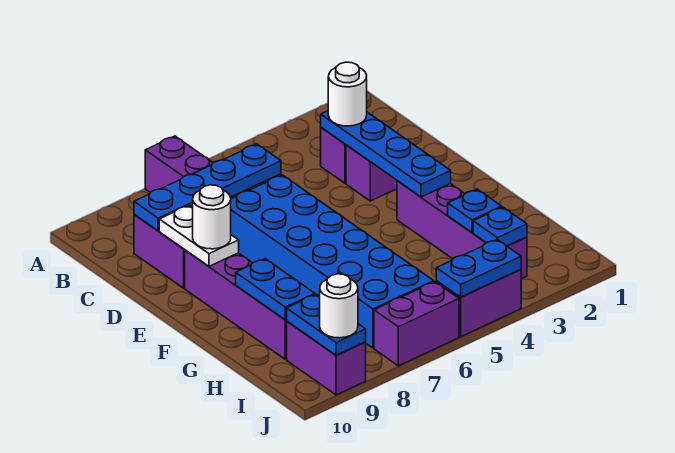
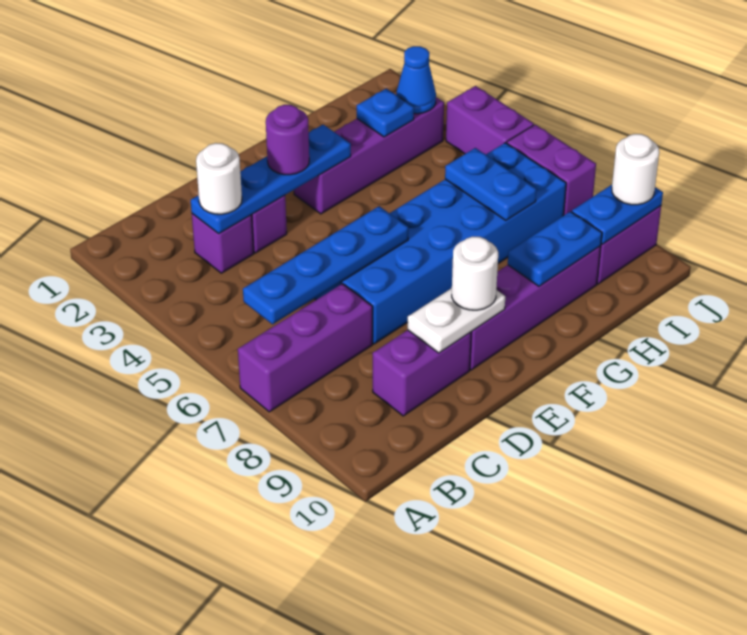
blue 1x4 plate [134,144,281,231] -> blue 1x4 plate turned to [243,206,409,324]
none -> purple 1x1 round brick [266,105,309,175]
blue 1x1 plate [473,207,527,246] -> blue 1x1 cone [396,46,436,114]
blue 1x2 plate [436,240,521,297] -> blue 1x2 plate moved to [445,148,536,220]

